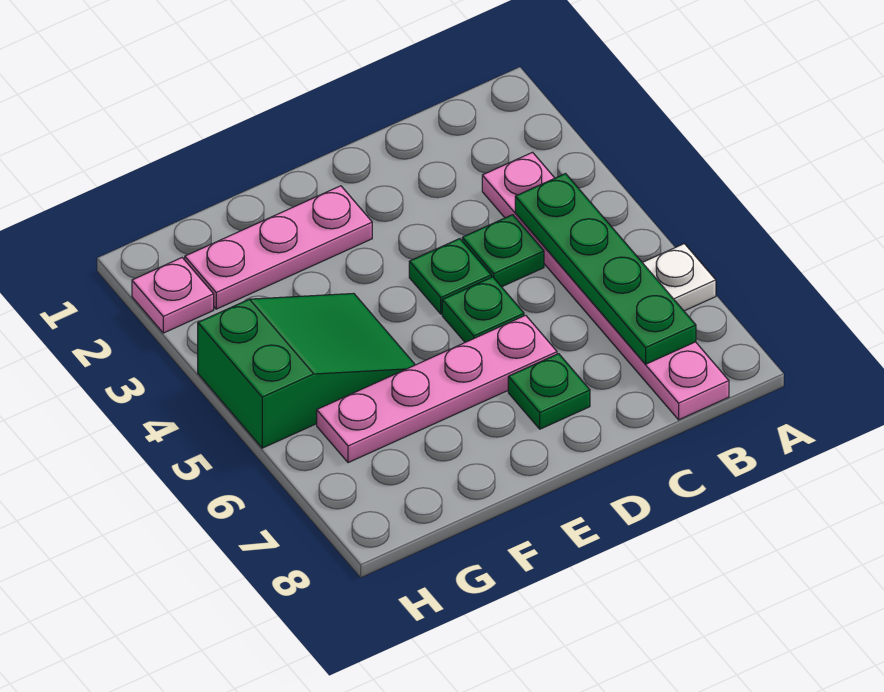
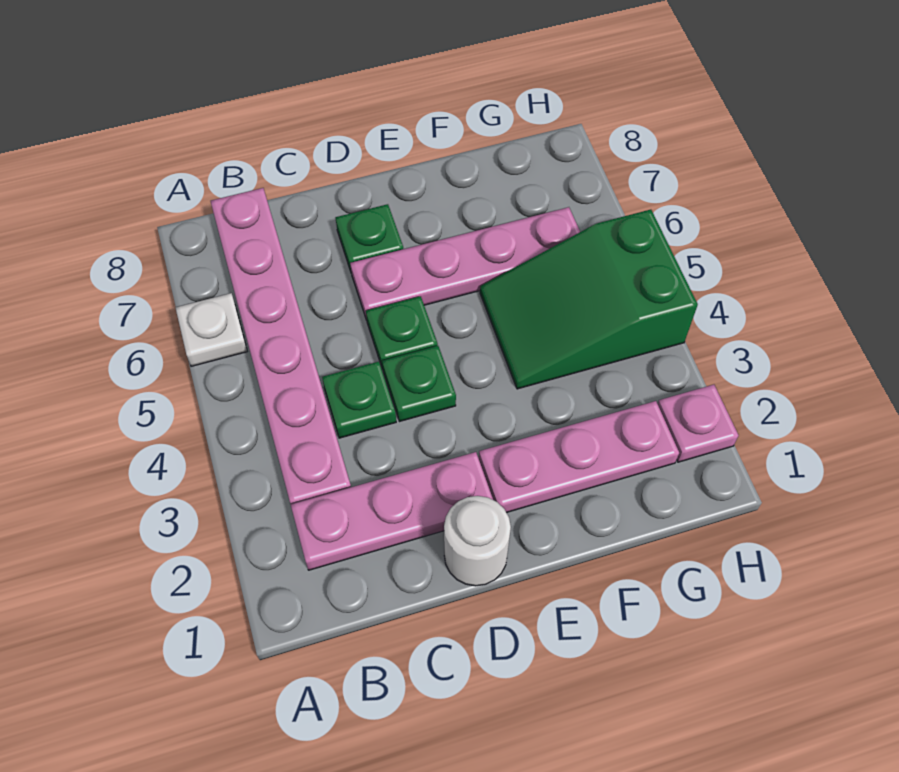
none -> pink 1x3 plate [291,452,493,570]
green 1x4 plate [515,174,696,364] -> none
none -> white 1x1 round brick [444,496,511,586]

